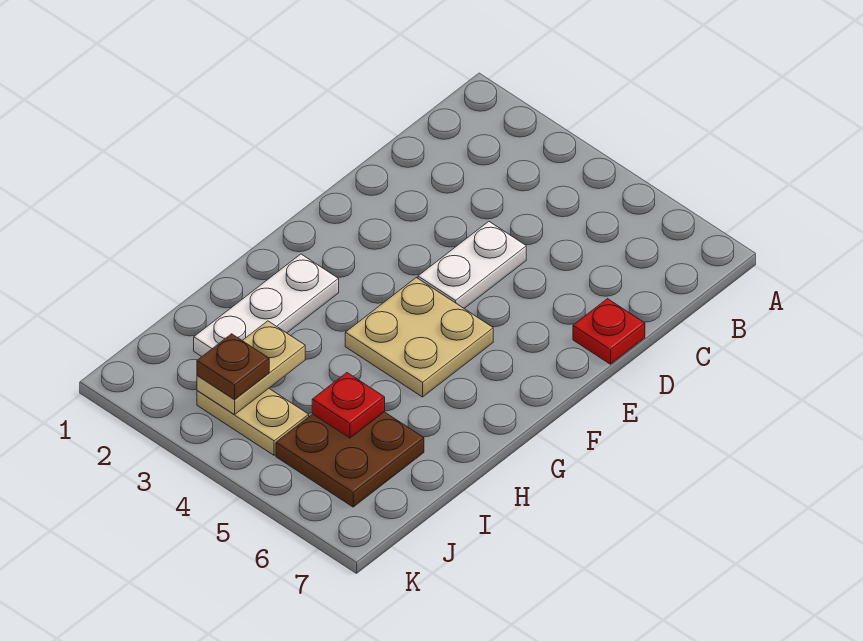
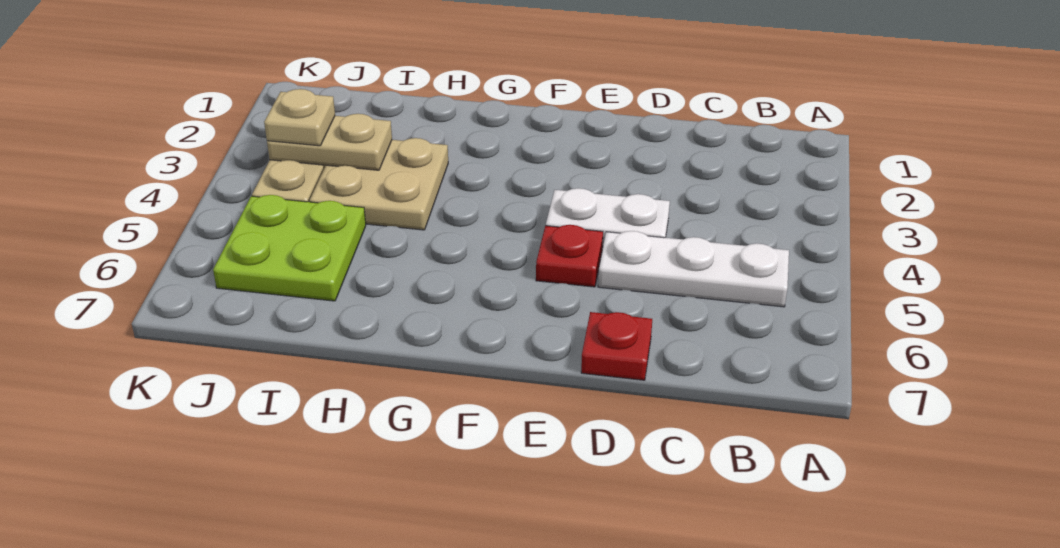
tan 2x2 plate [345,278,493,397] -> tan 2x2 plate moved to [310,138,448,230]
white 1x3 plate [194,254,339,356] -> white 1x3 plate moved to [598,231,789,307]
brown 2x2 plate [276,412,424,507] -> lime 2x2 plate [213,195,366,301]
red 1x1 plate [312,373,385,438] -> red 1x1 plate moved to [536,225,603,287]
brown 1x1 plate [197,334,269,400] -> tan 1x1 plate [264,89,335,146]

